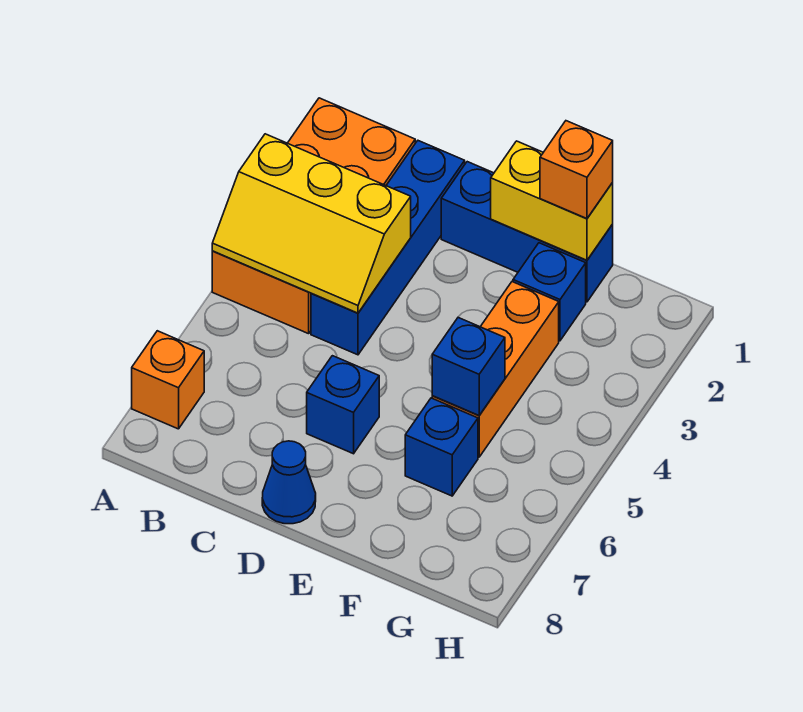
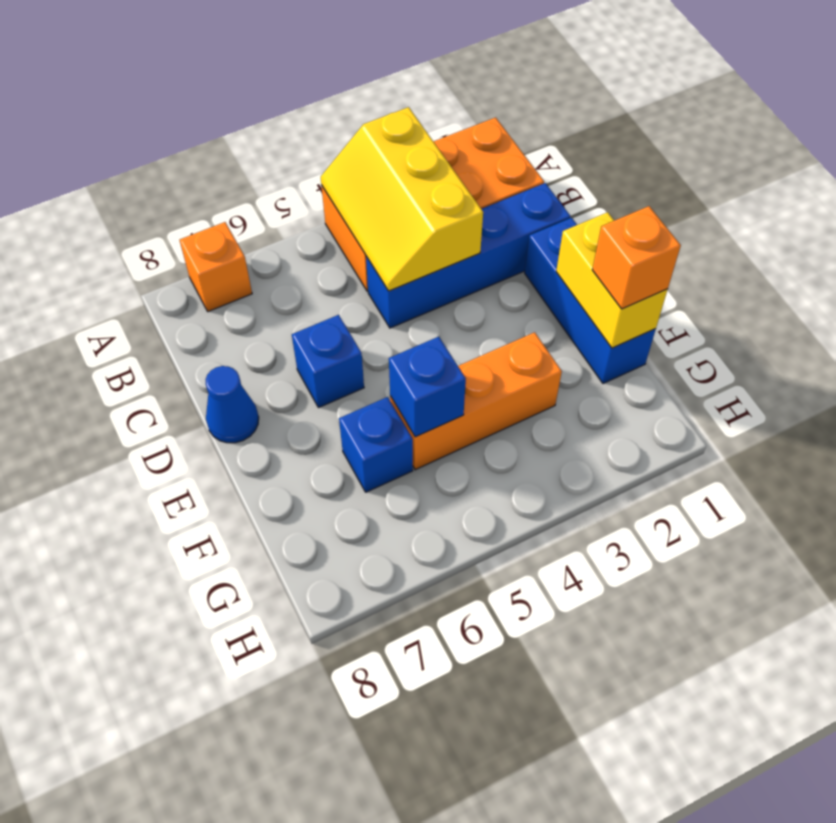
blue 1x1 brick [513,243,586,341] -> none

